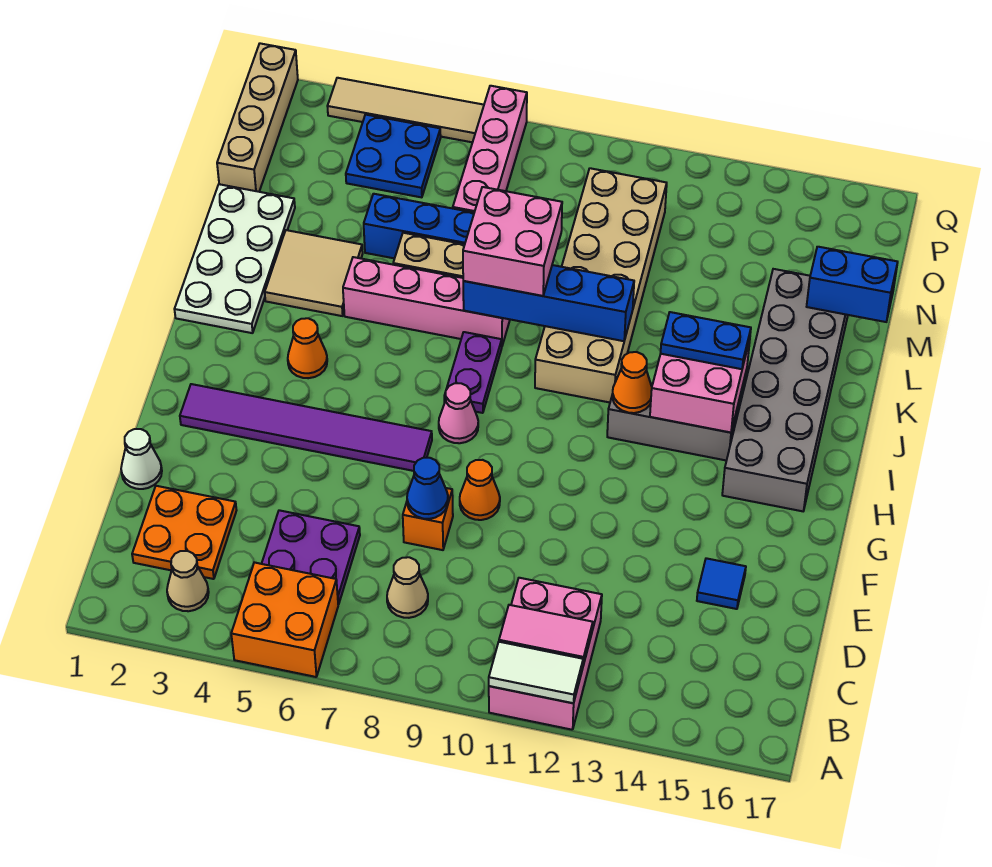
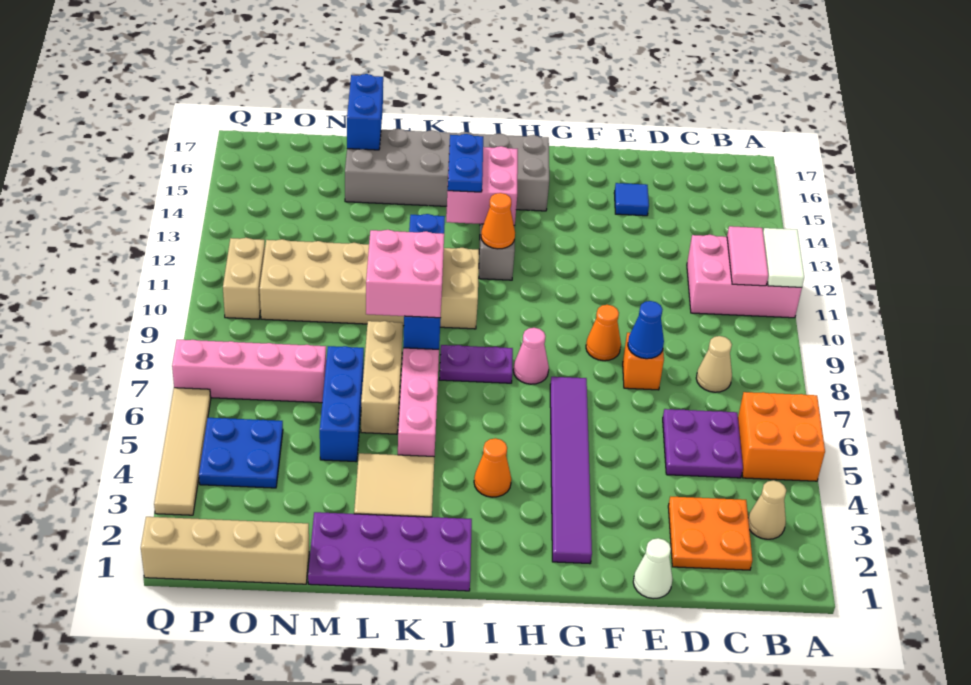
white 2x4 plate [174,184,295,333] -> purple 2x4 plate [308,512,472,591]
none -> tan 1x2 brick [223,238,265,319]

